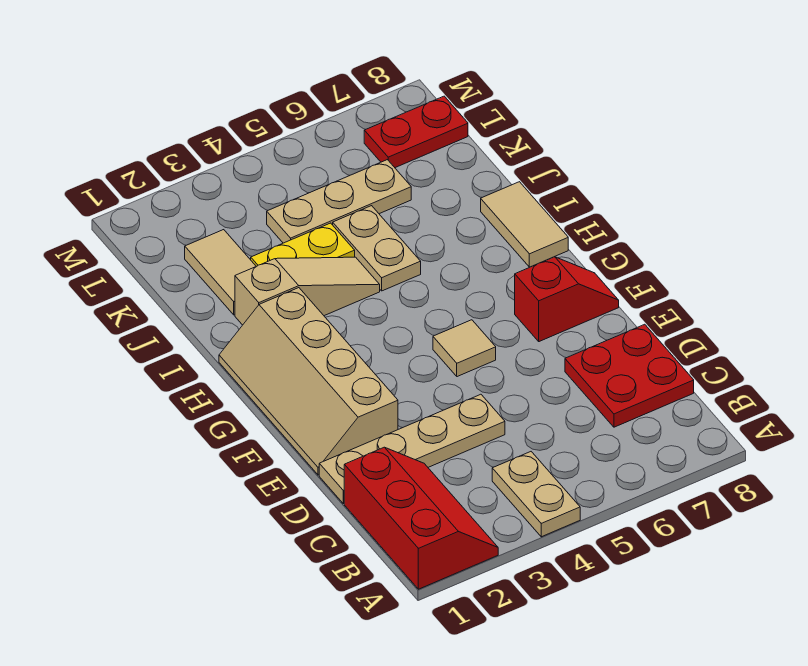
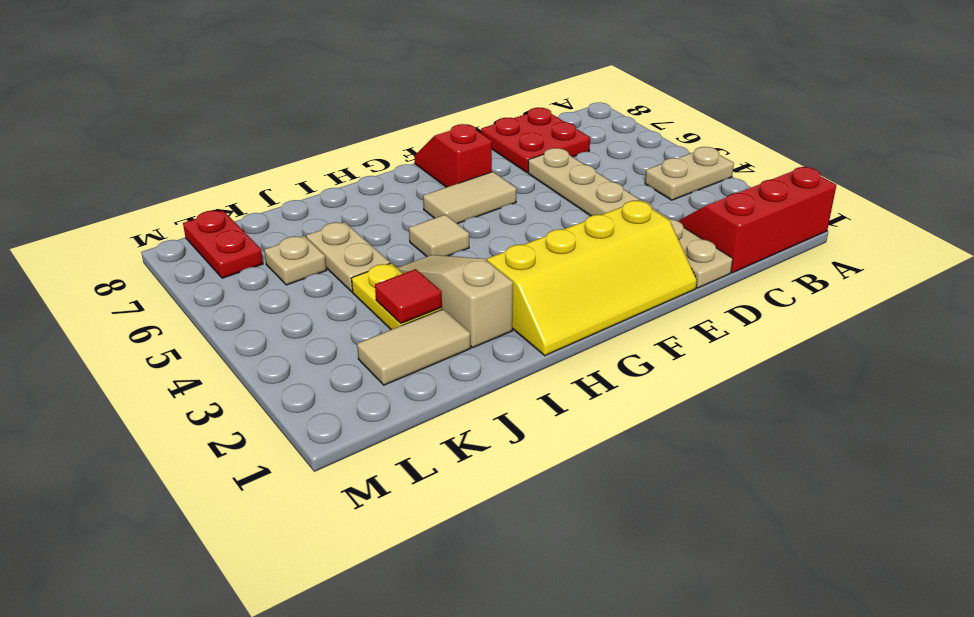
tan 1x4 plate [319,394,505,504] -> tan 1x6 plate [528,148,733,288]
tan 2x4 slope [219,288,398,475] -> yellow 2x4 slope [487,201,697,356]
tan 1x1 tile [433,320,496,377] -> tan 1x1 tile moved to [409,215,469,256]
tan 1x2 tile [481,182,568,267] -> tan 1x2 tile moved to [423,172,517,224]
tan 1x2 plate [333,206,421,291] -> tan 1x2 plate turned to [306,222,390,292]
none -> red 1x1 tile [375,269,442,323]
tan 1x3 plate [267,160,411,243] -> tan 1x1 plate [264,236,327,285]

